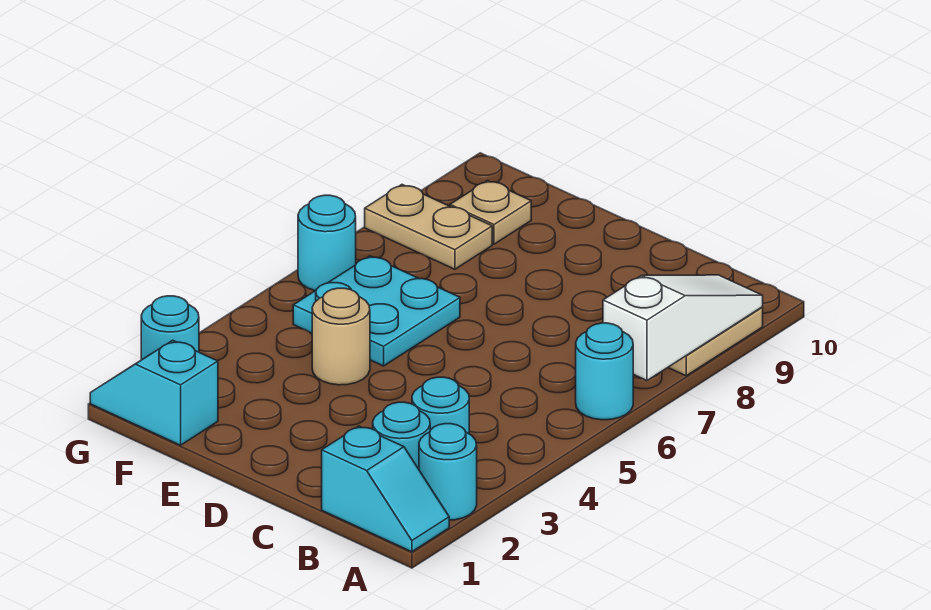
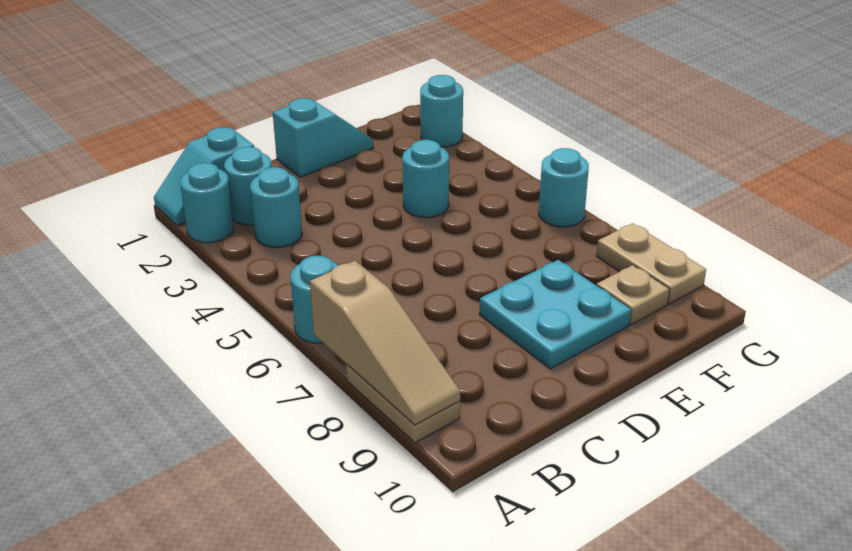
white 1x3 slope [603,275,763,381] -> tan 1x3 slope [310,261,460,425]
tan 1x1 round brick [312,288,370,385] -> cyan 1x1 round brick [402,140,449,218]
cyan 2x2 plate [293,256,460,366] -> cyan 2x2 plate moved to [479,260,631,369]
cyan 1x2 slope [90,340,218,445] -> cyan 1x2 slope moved to [273,98,374,177]
tan 1x2 plate [365,185,492,269] -> tan 1x2 plate turned to [596,223,706,304]

